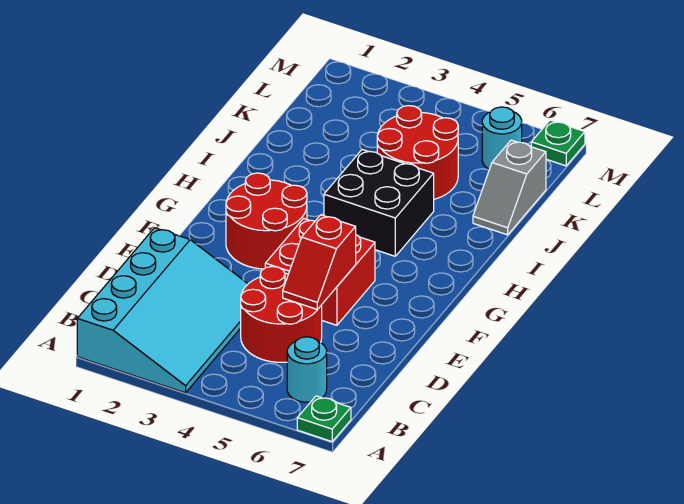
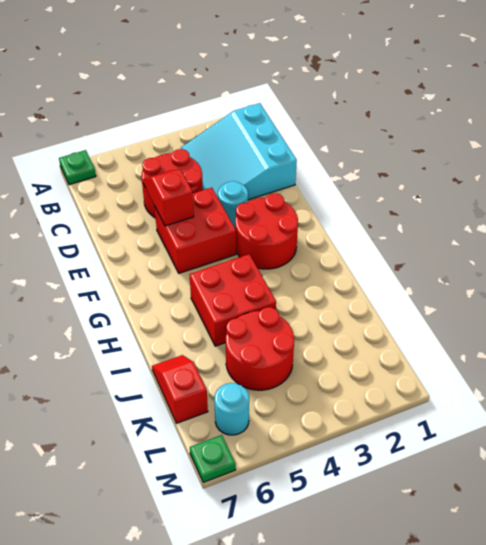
cyan 3x4 slope [77,228,248,393] -> cyan 3x3 slope [181,103,297,200]
cyan 1x1 round brick [287,337,327,402] -> cyan 1x1 round brick moved to [218,181,248,227]
black 2x2 brick [324,150,434,256] -> red 2x2 brick [190,254,276,346]
grey 1x2 slope [473,140,546,235] -> red 1x2 slope [152,355,208,423]

